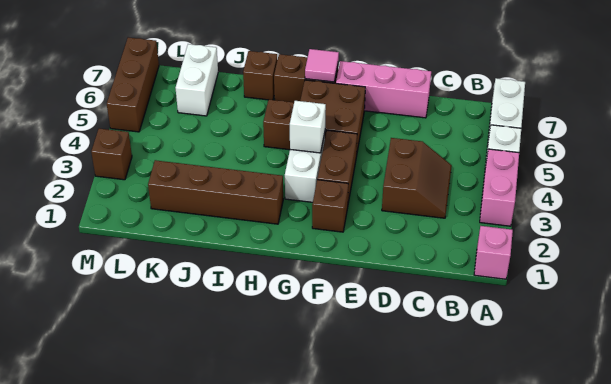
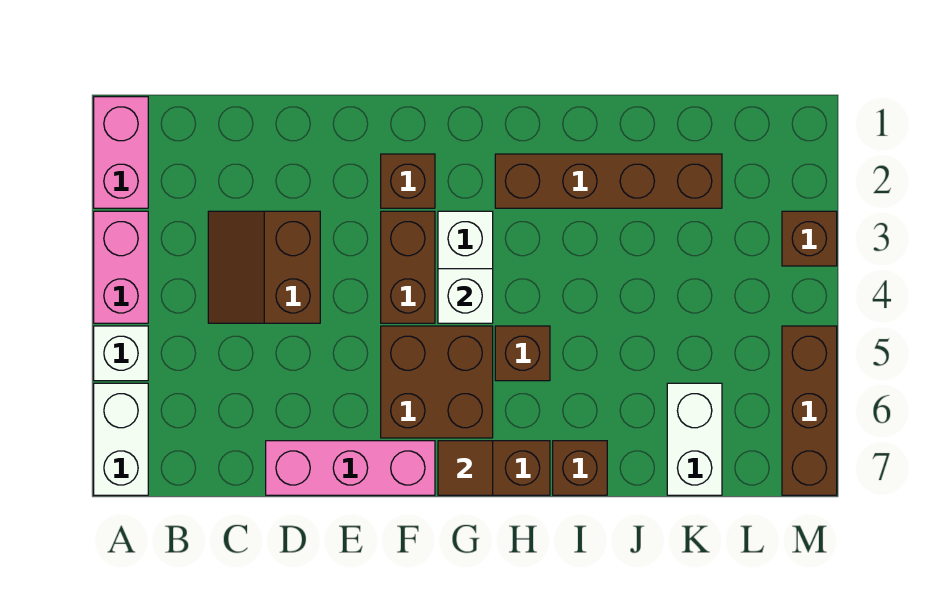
pink 1x1 brick [474,226,513,279] -> pink 1x2 brick [94,97,148,208]
pink 1x1 tile [305,49,339,82] -> brown 1x1 tile [438,441,493,495]

